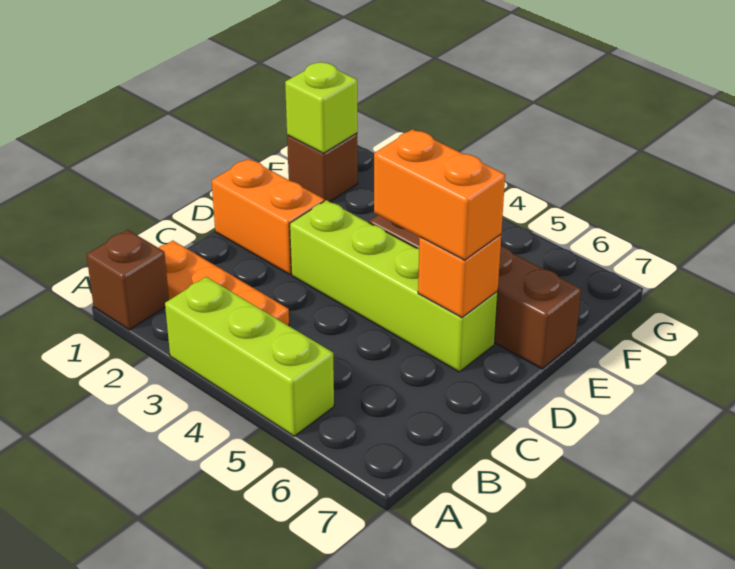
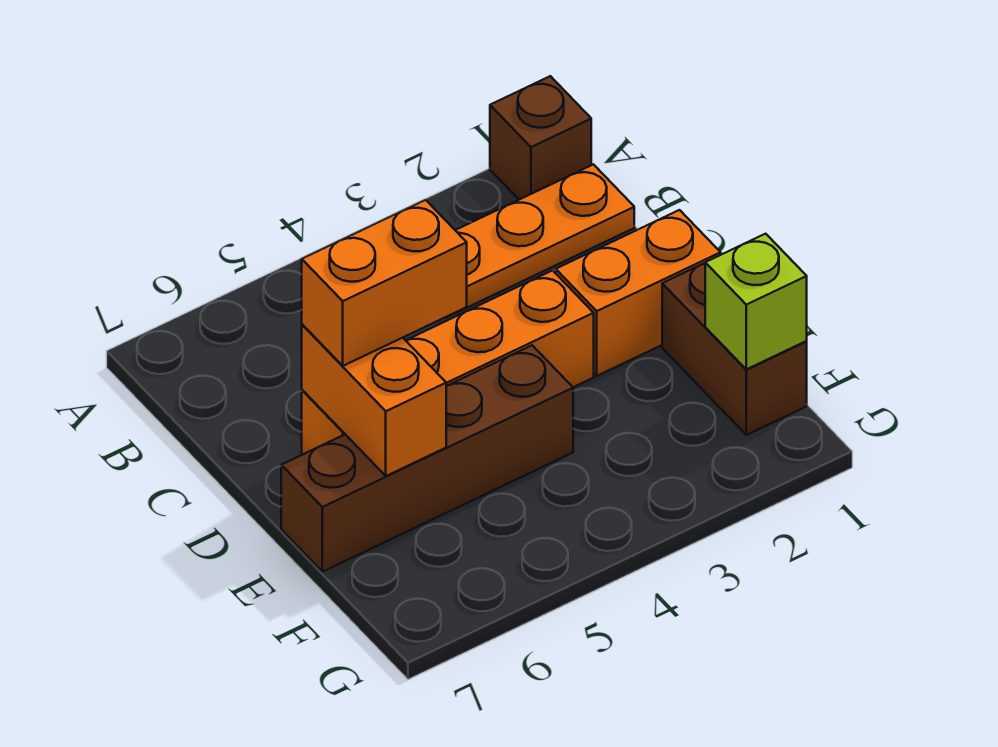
lime 1x3 brick [165,277,334,436] -> none
lime 1x4 brick [290,200,498,372] -> orange 1x4 brick [302,271,594,455]
orange 1x1 brick [418,235,501,318] -> orange 1x2 brick [302,324,446,476]
brown 1x1 brick [287,133,358,202] -> brown 1x2 brick [662,263,807,435]

